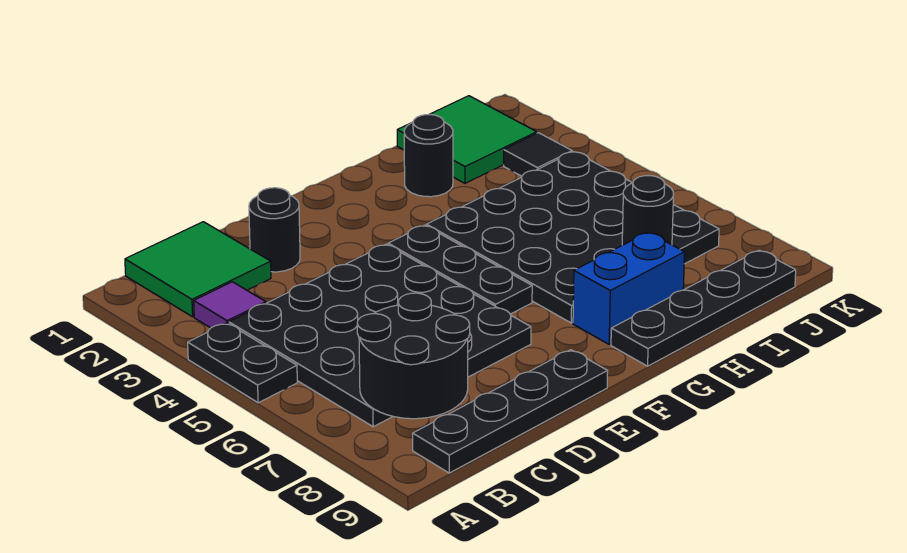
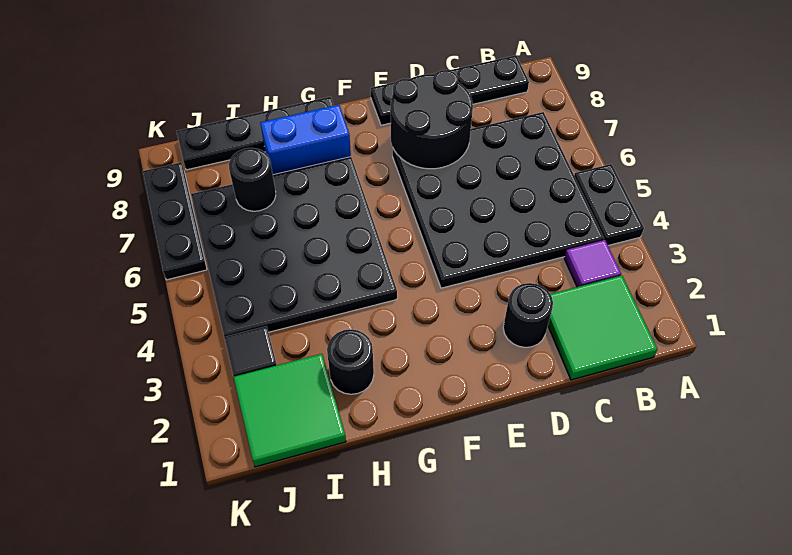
black 2x2 round brick [357,293,470,419] -> black 2x2 round brick moved to [390,70,473,169]
black 1x3 plate [388,225,532,314] -> black 1x3 plate moved to [143,162,207,280]

